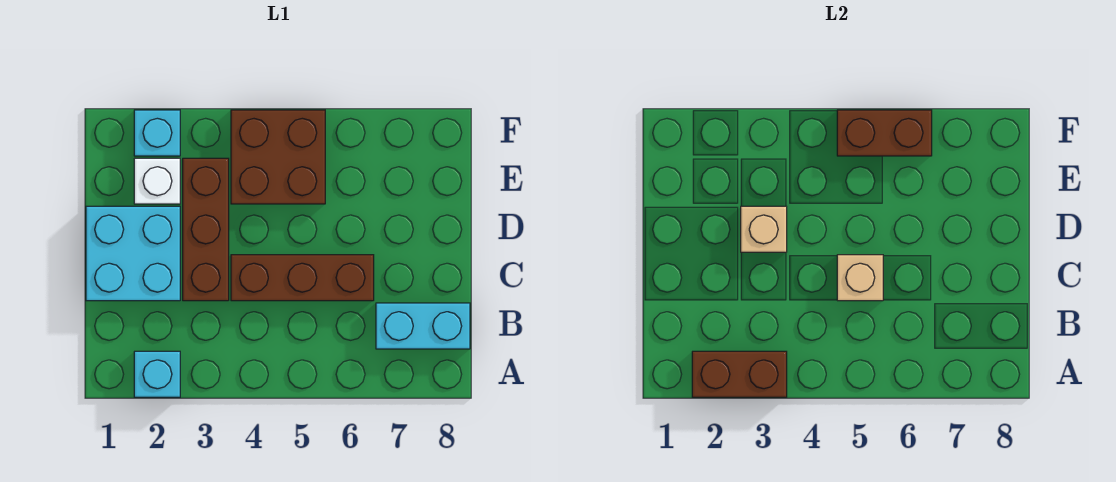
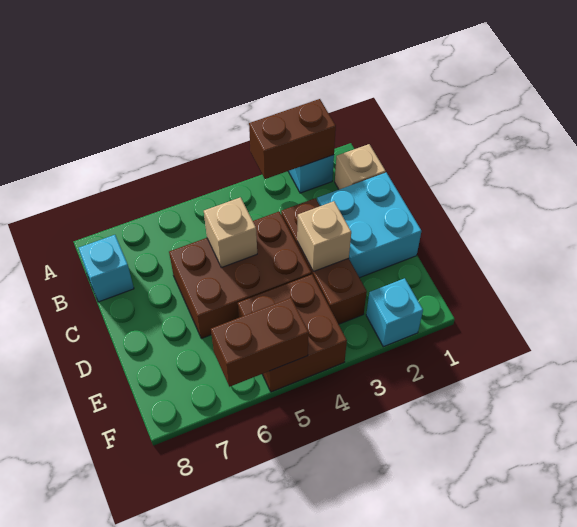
none -> tan 1x1 brick [335,144,386,189]
cyan 1x2 brick [376,303,470,349] -> cyan 1x1 brick [79,235,134,302]
brown 1x3 brick [231,255,374,301] -> brown 2x3 brick [169,212,311,339]
white 1x1 brick [134,158,180,204] -> none

